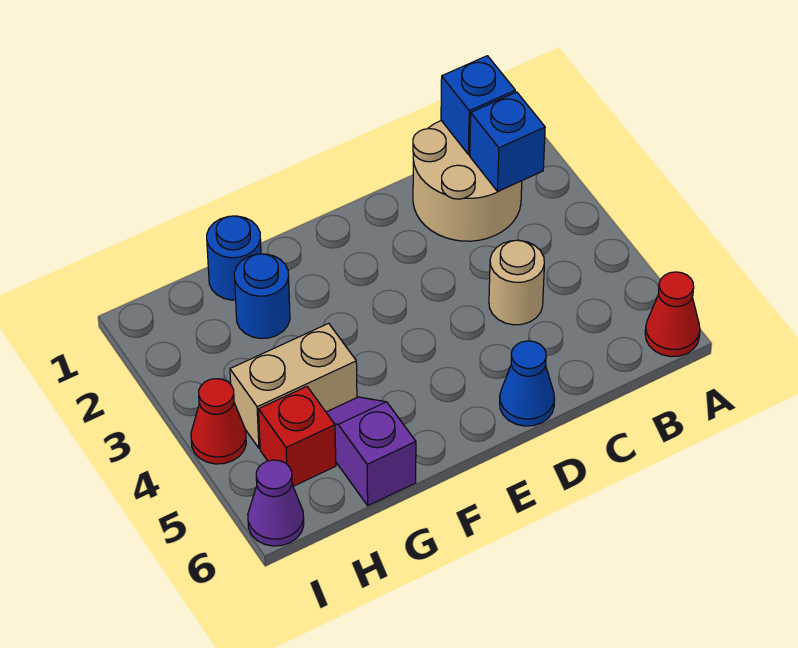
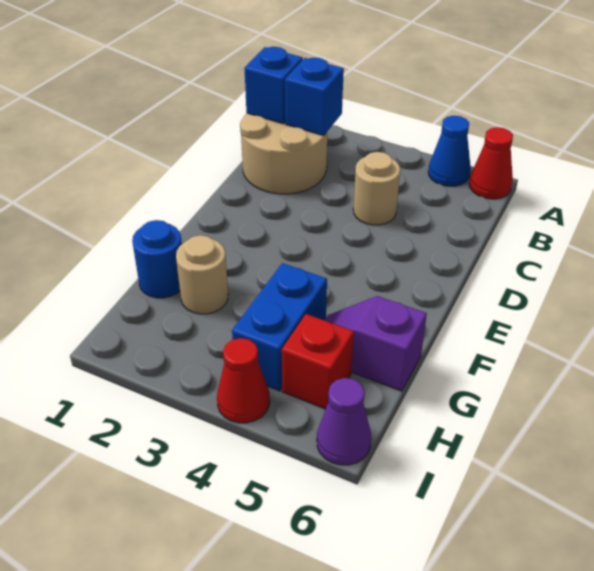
blue 1x1 cone [500,341,555,426] -> blue 1x1 cone moved to [428,116,471,186]
blue 1x1 round brick [234,254,290,338] -> tan 1x1 round brick [176,235,228,314]
tan 1x2 brick [230,323,357,448] -> blue 1x2 brick [232,263,327,391]

